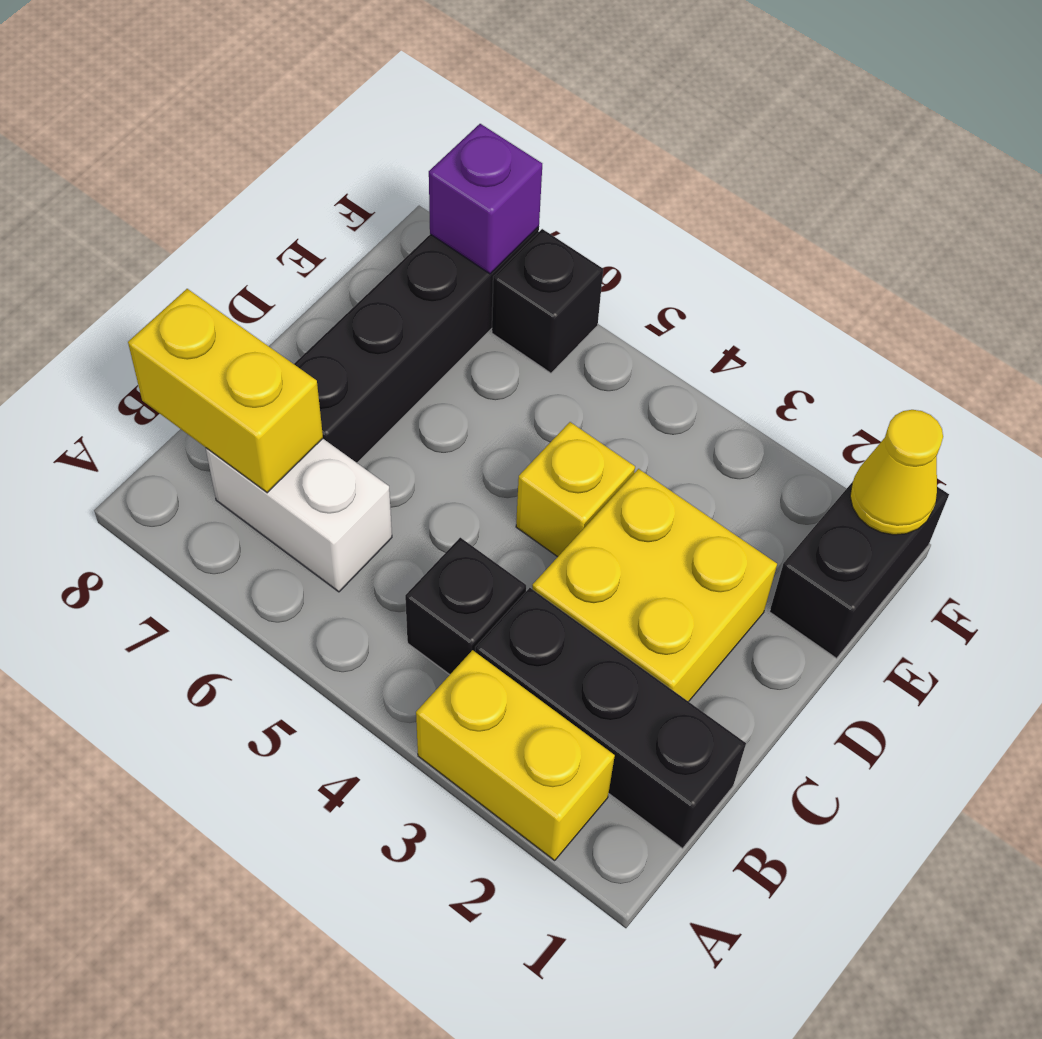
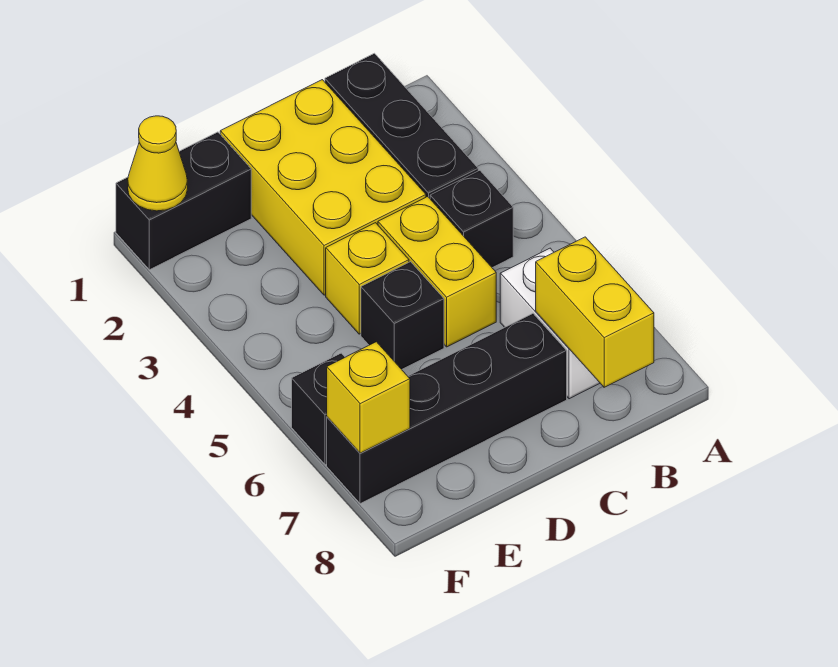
yellow 1x2 brick [416,650,615,860] -> yellow 1x2 brick moved to [378,196,496,347]
yellow 2x2 brick [532,469,777,702] -> yellow 2x3 brick [220,80,426,295]
none -> black 1x1 brick [361,262,444,369]
purple 1x1 brick [429,124,542,274] -> yellow 1x1 brick [327,342,410,453]

